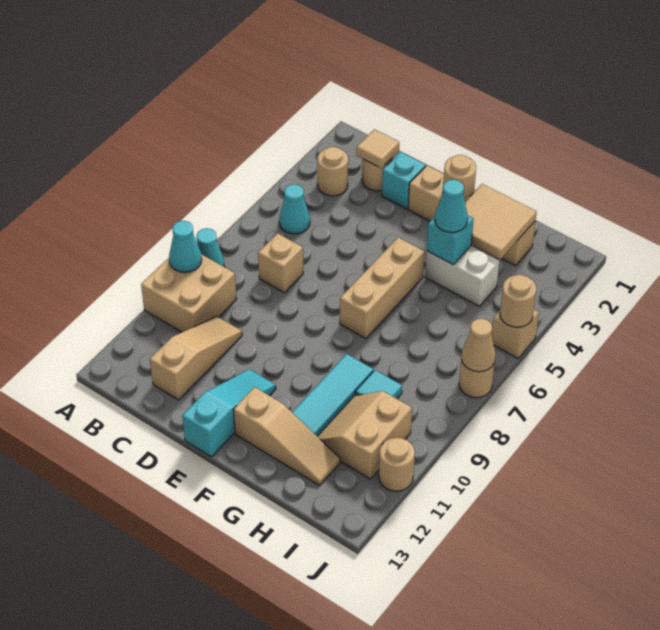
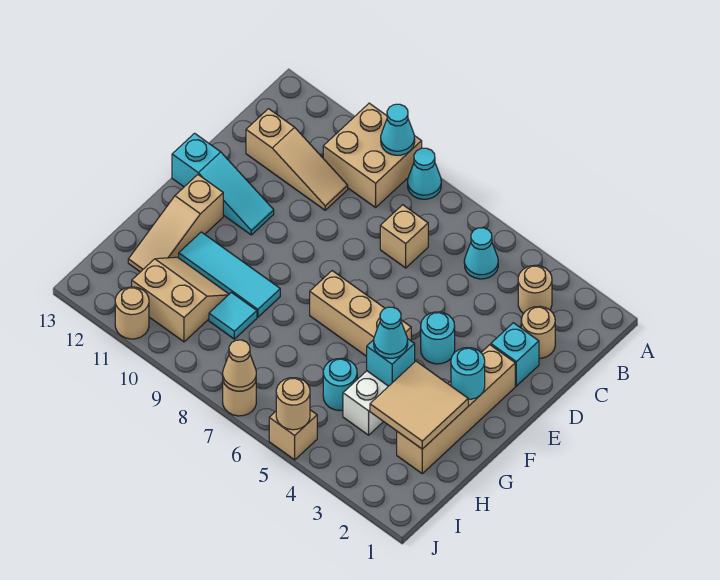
tan 1x1 tile [356,129,399,168] -> none
none -> cyan 1x1 round brick [421,312,455,364]
tan 1x1 round brick [443,155,476,201] -> cyan 1x1 round brick [451,348,485,400]
none -> cyan 1x1 round brick [323,358,357,410]

